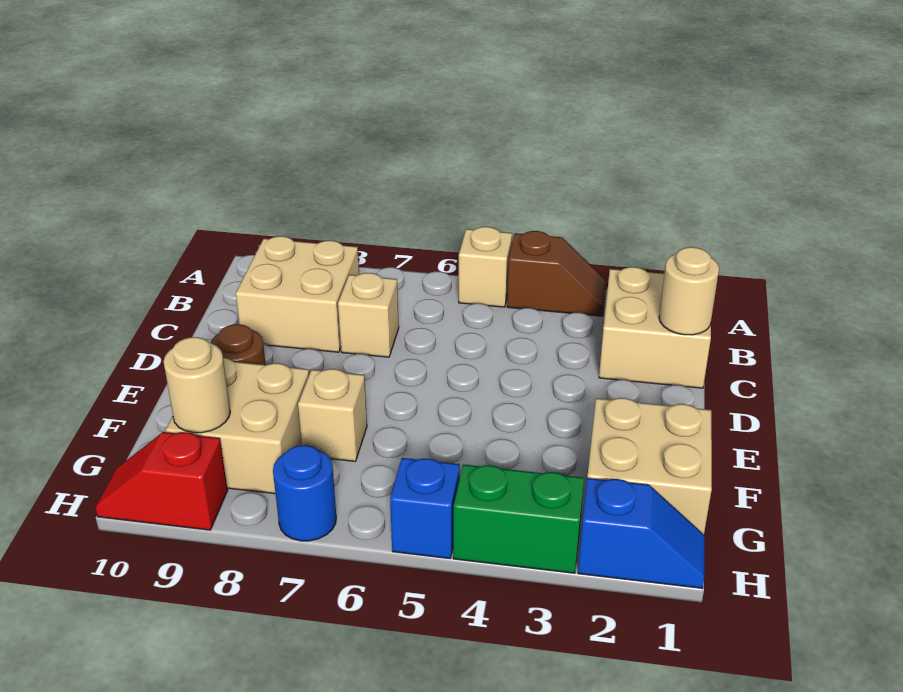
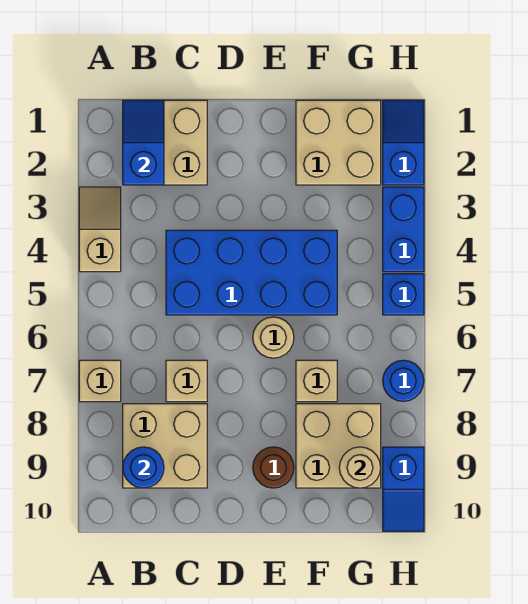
brown 1x2 slope [507,231,607,316] -> tan 1x2 slope [79,187,121,272]
tan 1x1 brick [459,227,512,307] -> tan 1x1 brick moved to [79,360,121,402]
none -> blue 1x2 slope [123,100,164,185]
none -> blue 1x1 round brick [123,447,164,488]
tan 1x1 round brick [659,247,719,335] -> tan 1x1 round brick moved to [253,317,294,358]
none -> blue 2x4 brick [166,230,337,315]
green 1x2 brick [453,465,584,573] -> blue 1x2 brick [383,187,424,272]
red 1x2 slope [95,432,228,530] -> blue 1x2 slope [383,447,424,531]

